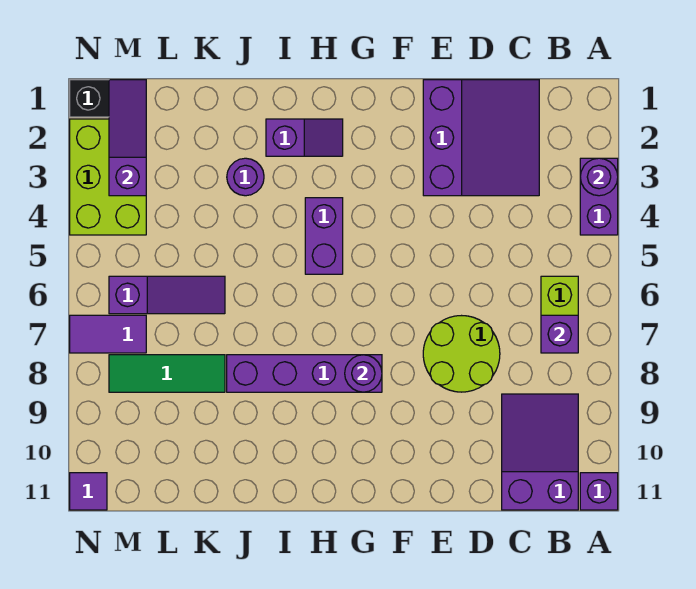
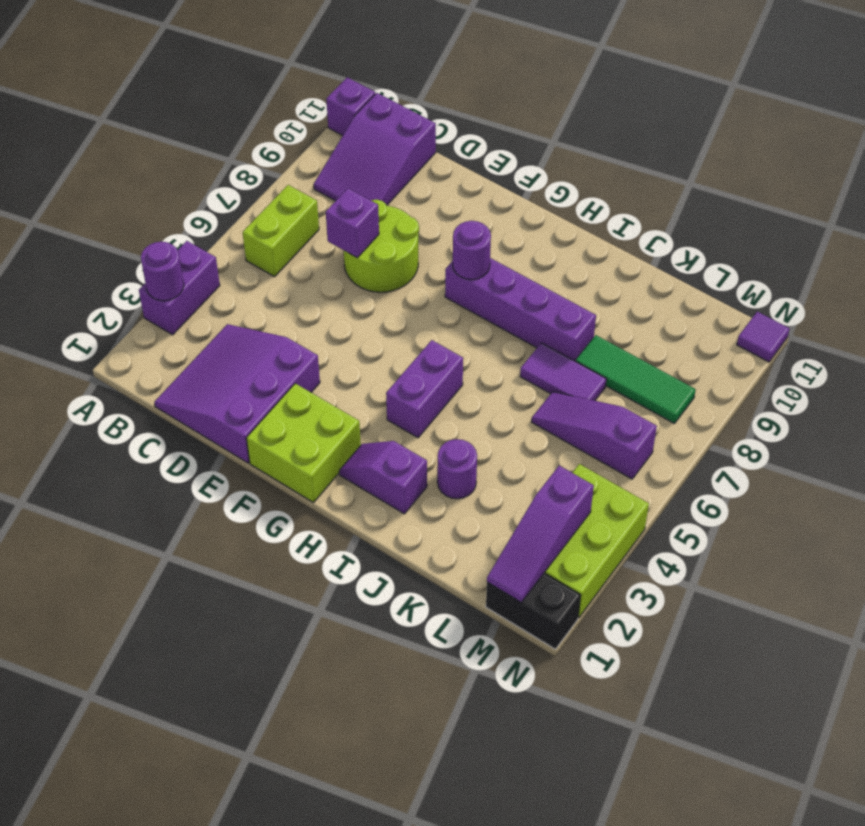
purple 1x1 brick [541,315,578,353] -> purple 1x1 brick moved to [326,188,379,258]
none -> lime 2x2 brick [246,383,361,503]
purple 1x2 tile [70,315,146,353] -> purple 1x2 tile moved to [520,343,606,401]

